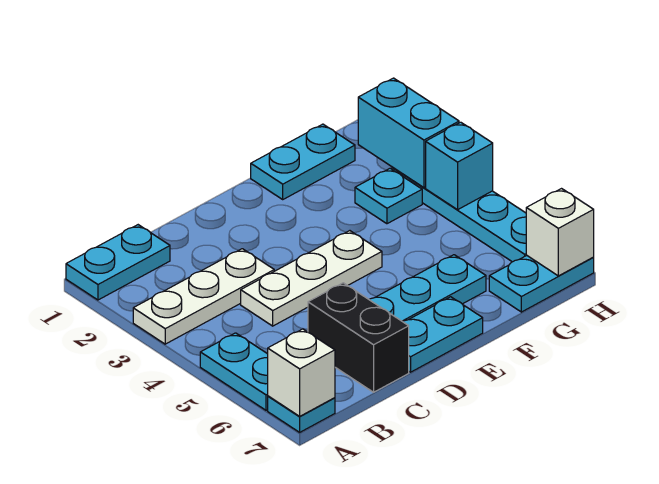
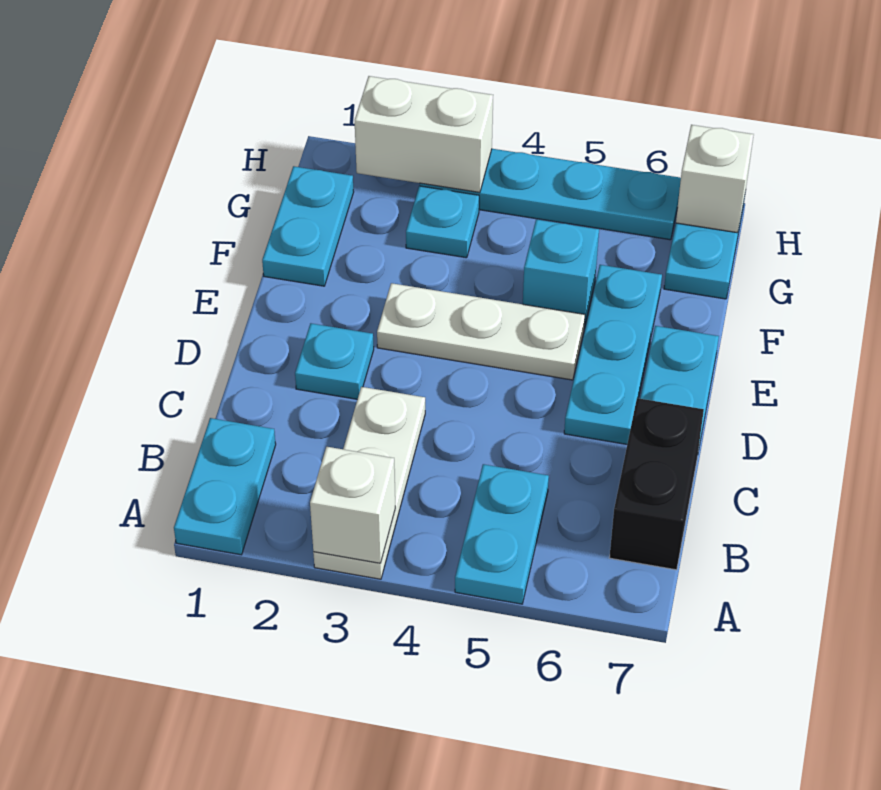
cyan 1x2 plate [200,333,268,410] -> cyan 1x2 plate turned to [455,464,549,604]
cyan 1x1 plate [268,396,335,432] -> cyan 1x1 plate moved to [295,323,374,399]
white 1x1 brick [268,329,335,417] -> white 1x1 brick moved to [310,447,395,563]
white 1x3 plate [241,231,382,326] -> white 1x3 plate turned to [377,283,585,380]
black 1x2 brick [308,283,409,392] -> black 1x2 brick turned to [609,398,704,570]
cyan 1x2 brick [358,78,459,188] -> white 1x2 brick [355,76,493,192]
cyan 1x1 brick [426,122,493,210] -> cyan 1x1 brick moved to [523,219,599,328]

